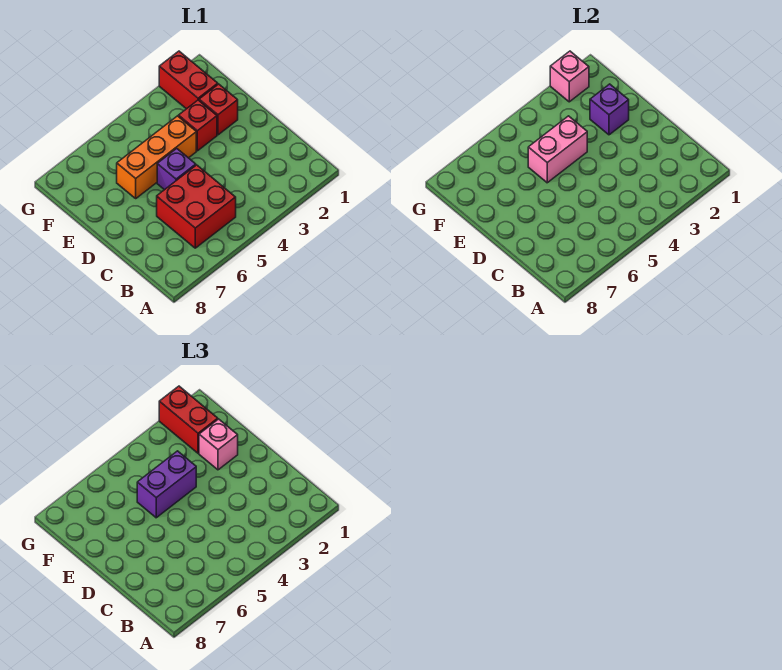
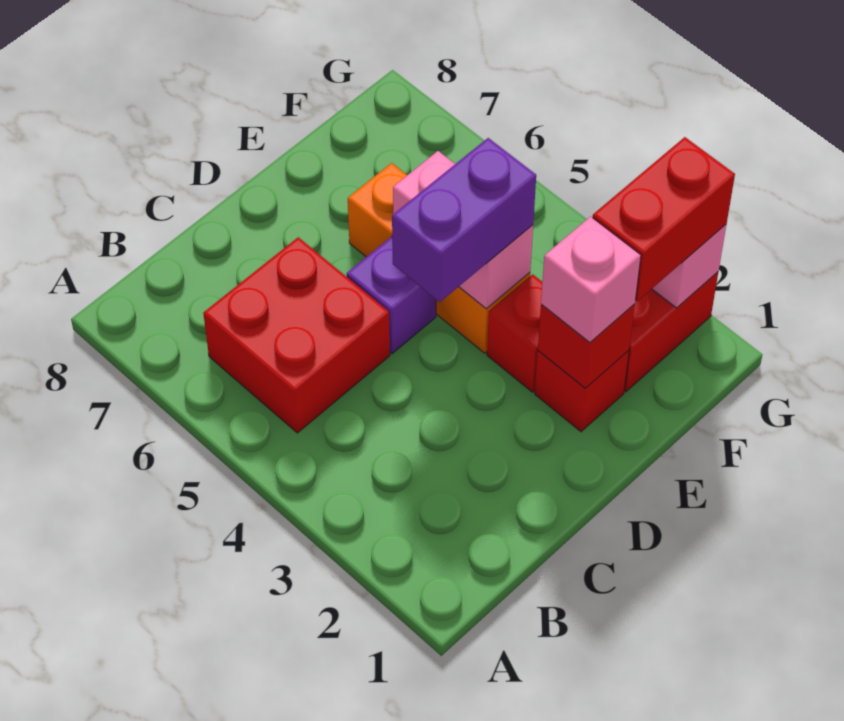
purple 1x1 brick [590,84,629,135] -> red 1x1 brick [538,304,635,388]
purple 1x2 brick [137,451,196,518] -> purple 1x2 brick turned to [392,138,536,302]

